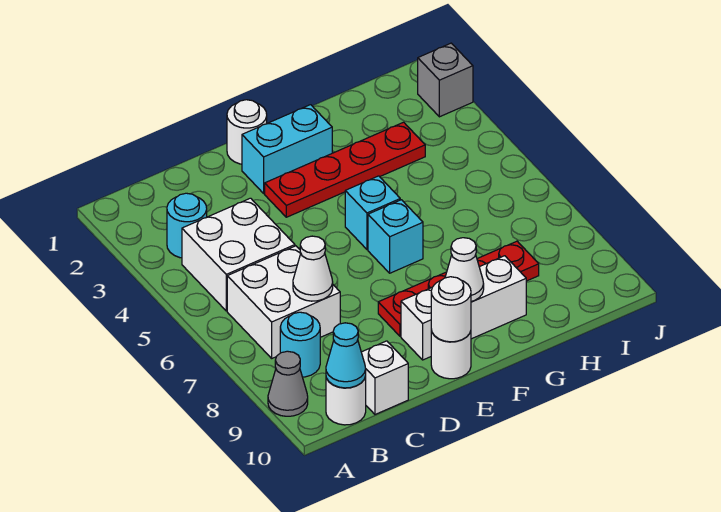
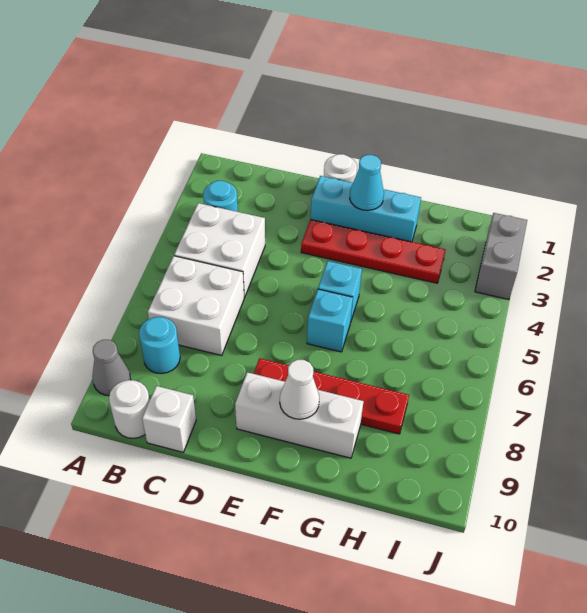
cyan 1x1 cone [326,323,366,388] -> cyan 1x1 cone moved to [350,155,384,210]
white 1x1 cone [293,236,333,301] -> none
cyan 1x2 brick [242,105,332,193] -> cyan 1x3 brick [311,176,421,242]
white 1x1 round brick [431,330,471,379] -> none
white 1x1 round brick [431,277,471,342] -> none
grey 1x1 brick [418,43,473,117] -> grey 1x2 brick [475,213,527,300]

